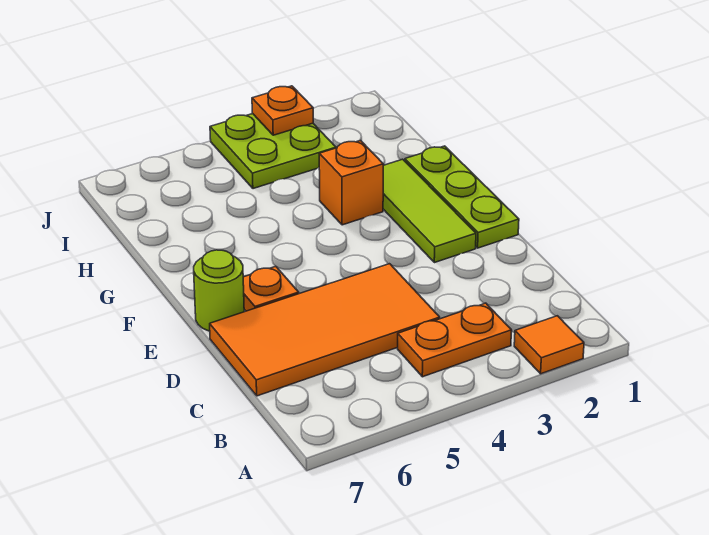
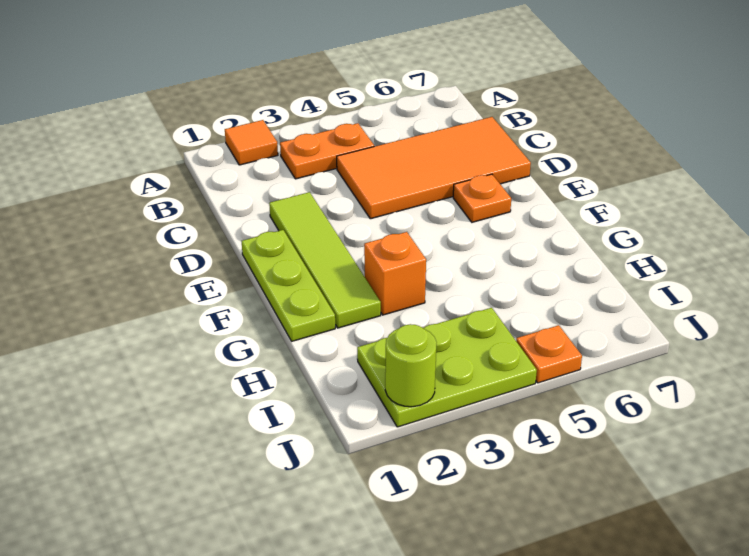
lime 1x3 tile [383,159,476,263] -> lime 1x4 tile [269,192,381,328]
lime 1x1 round brick [194,250,244,331] -> lime 1x1 round brick moved to [385,324,437,407]
lime 2x2 plate [210,114,336,189] -> lime 2x3 plate [357,308,537,427]
orange 1x1 plate [252,86,313,135] -> orange 1x1 plate moved to [516,325,582,383]

